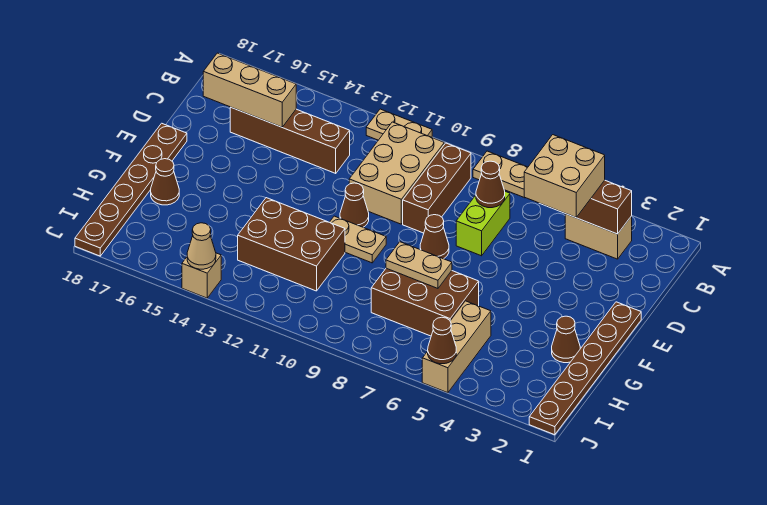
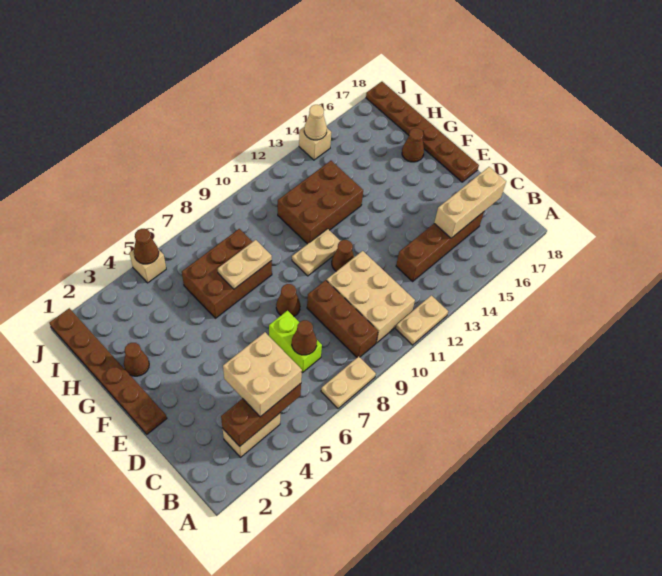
tan 1x3 brick [422,301,491,393] -> tan 1x1 brick [129,249,166,283]

